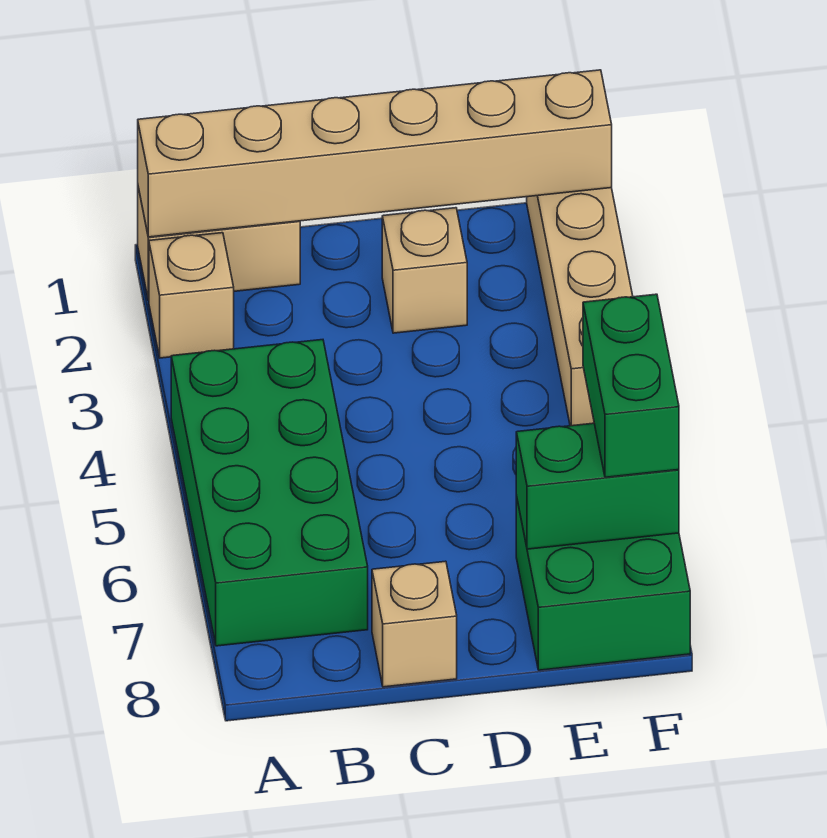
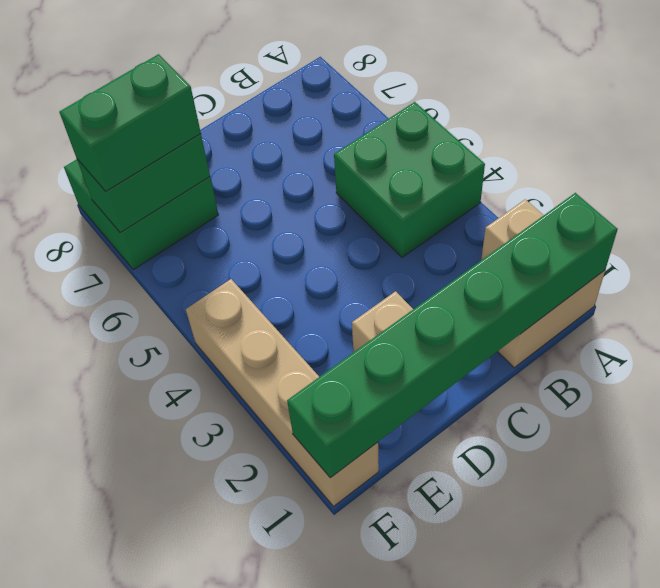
tan 1x6 brick [138,70,612,237] -> green 1x6 brick [287,193,618,478]
green 2x4 brick [171,340,368,646] -> green 2x2 brick [334,102,485,257]
tan 1x1 brick [372,561,457,687] -> none
green 1x2 brick [583,294,679,477] -> green 1x2 brick turned to [59,54,201,191]

